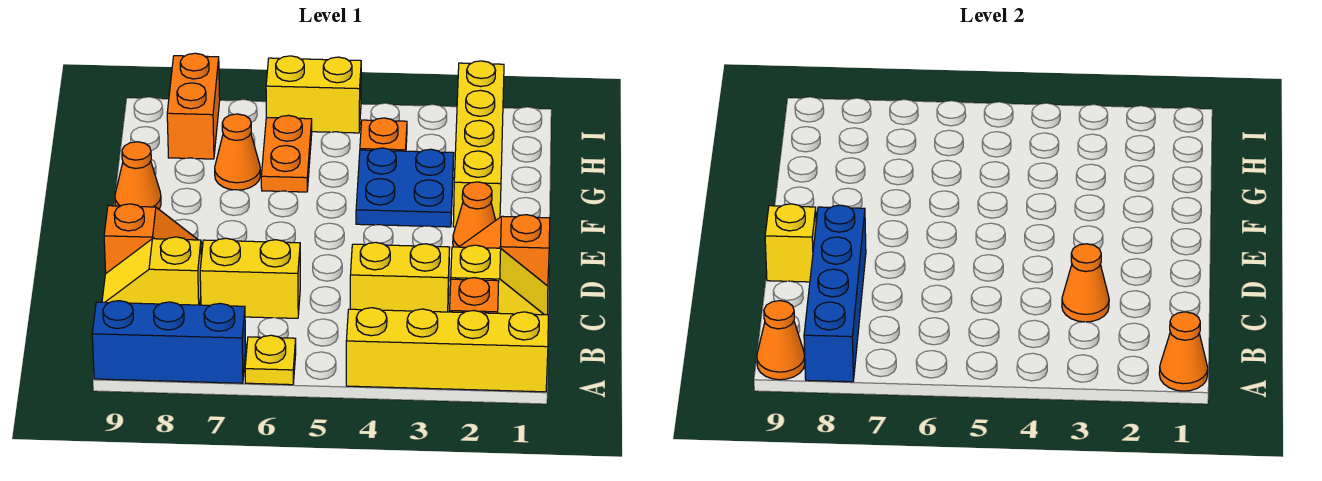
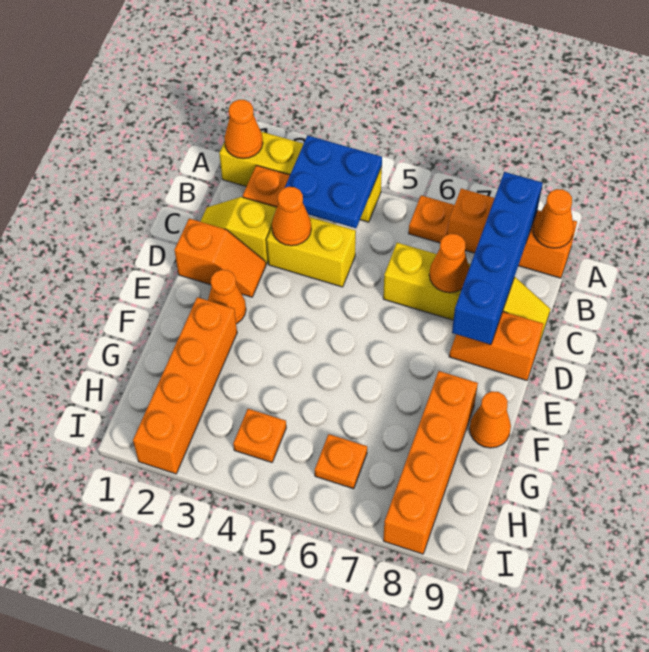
yellow 1x1 plate [245,335,296,385] -> orange 1x1 plate [409,195,454,243]
blue 1x3 brick [92,301,246,383] -> orange 1x3 brick [448,189,577,278]
yellow 1x1 brick [765,204,816,282] -> none
yellow 1x4 brick [453,61,504,227] -> orange 1x4 brick [133,297,237,474]
blue 2x2 plate [356,148,454,227] -> blue 2x2 plate moved to [285,136,382,228]
orange 1x2 plate [261,115,312,192] -> orange 1x1 plate [315,434,367,489]
orange 1x1 cone [215,114,260,190] -> orange 1x1 cone moved to [429,234,469,293]
orange 1x2 brick [167,53,220,159] -> orange 1x4 brick [383,371,478,554]
yellow 1x2 brick [266,56,361,133] -> none

